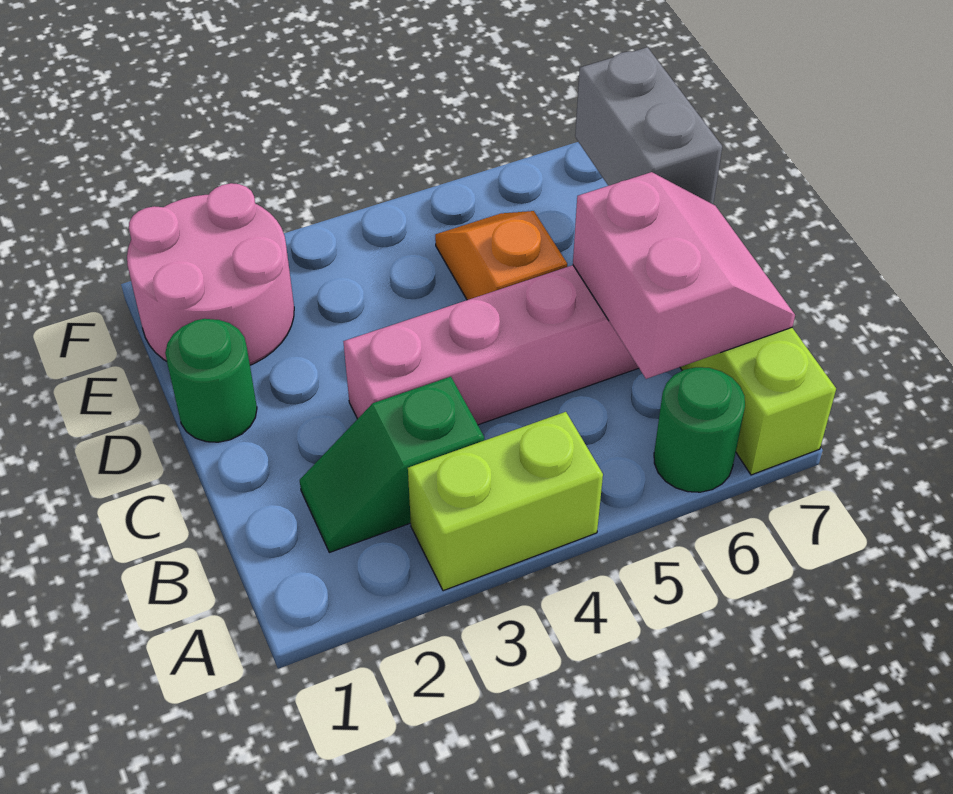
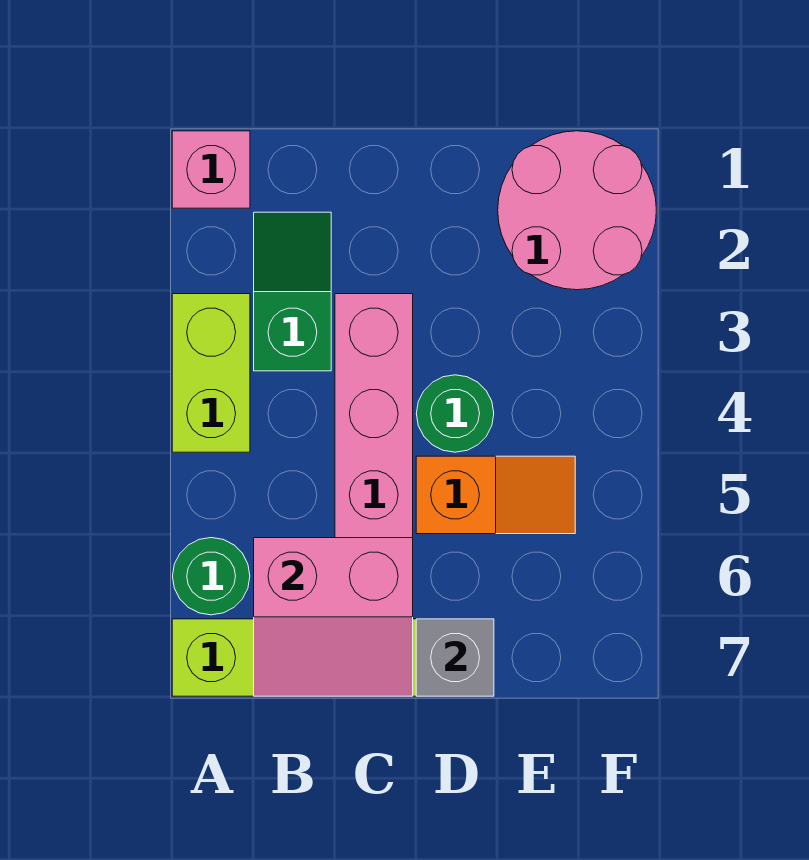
none -> pink 1x1 brick [172,131,250,208]
green 1x1 round brick [165,319,257,442] -> green 1x1 round brick moved to [416,375,494,452]
grey 1x2 brick [575,47,722,204] -> grey 1x1 brick [416,619,494,696]

